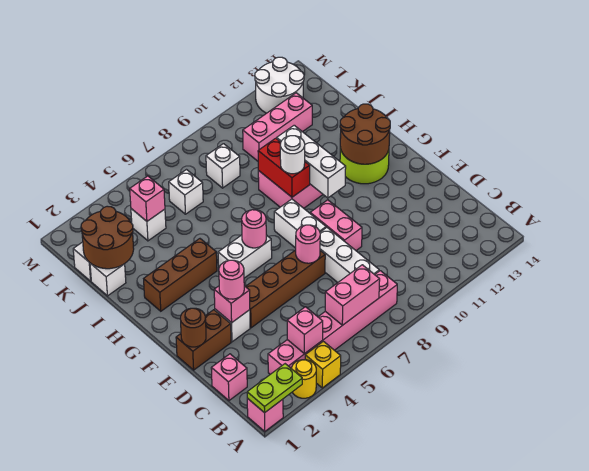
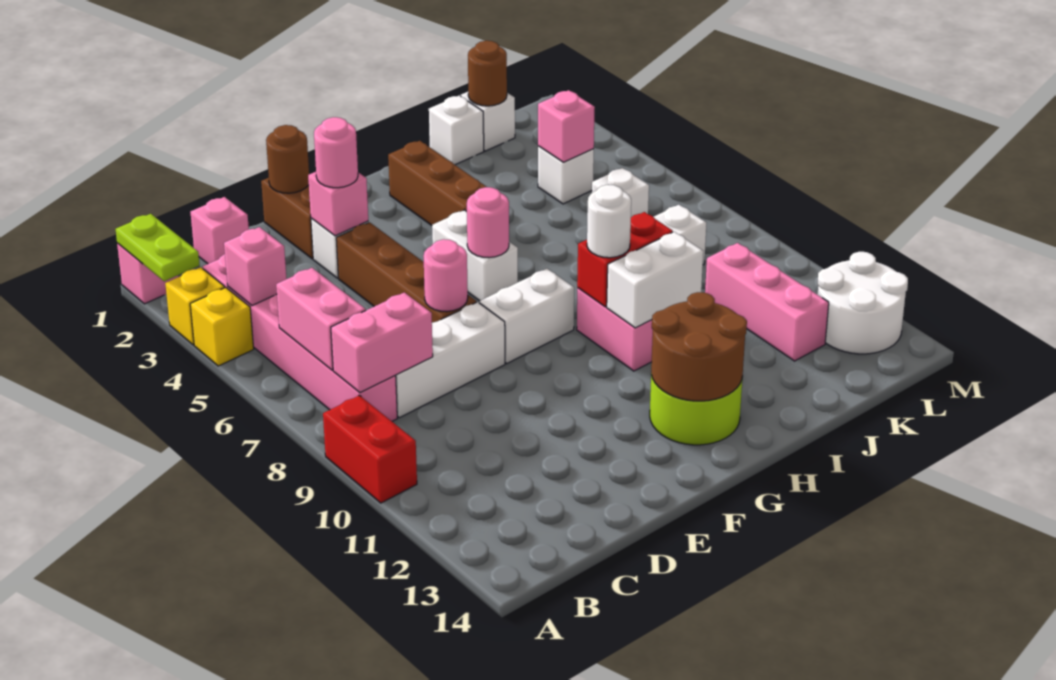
yellow 1x1 round brick [291,360,316,398] -> yellow 1x1 brick [165,267,225,345]
none -> red 1x2 brick [323,395,417,503]
pink 1x2 brick [310,200,362,250] -> pink 1x2 brick moved to [331,292,433,393]
white 1x3 brick [277,125,346,198] -> white 1x2 brick [607,232,703,328]
brown 2x2 round brick [81,206,134,269] -> brown 1x1 round brick [468,41,507,106]

